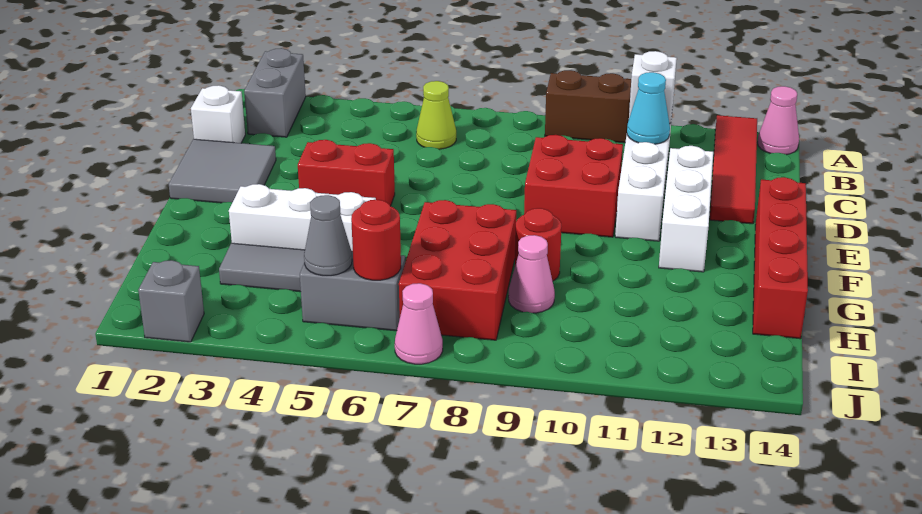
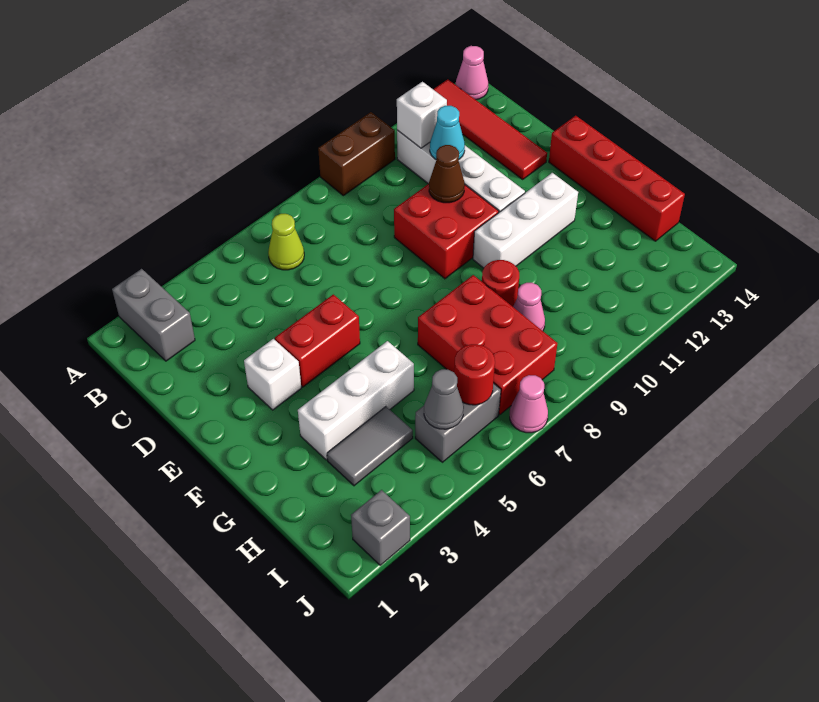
white 1x1 brick [191,85,245,143] -> white 1x1 brick moved to [244,339,301,410]
grey 2x2 tile [169,139,276,203] -> none
none -> brown 1x1 cone [429,145,465,203]
white 1x3 brick [659,146,713,272] -> white 1x3 brick turned to [473,173,578,268]

